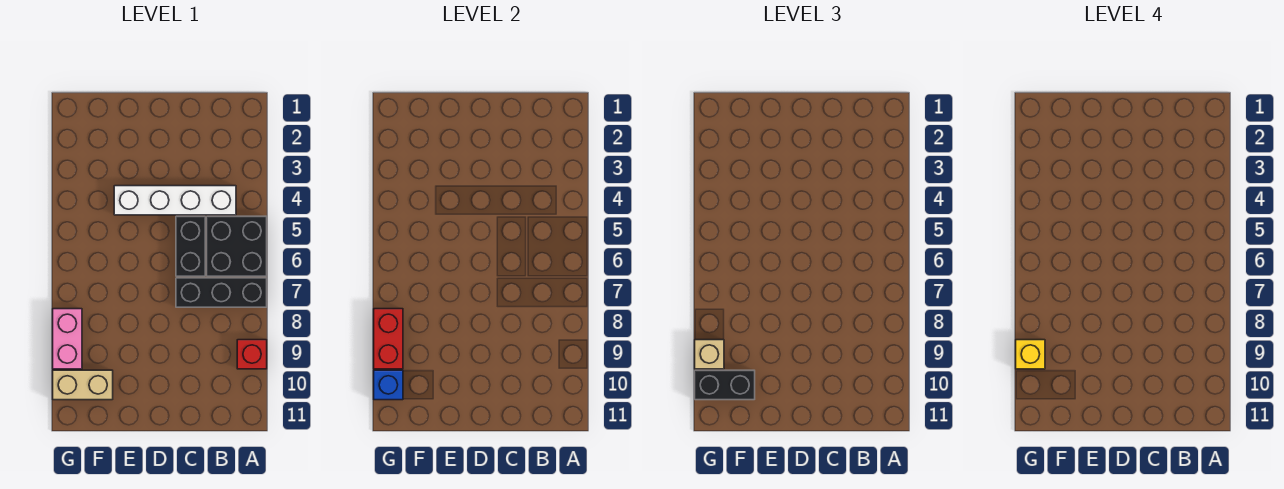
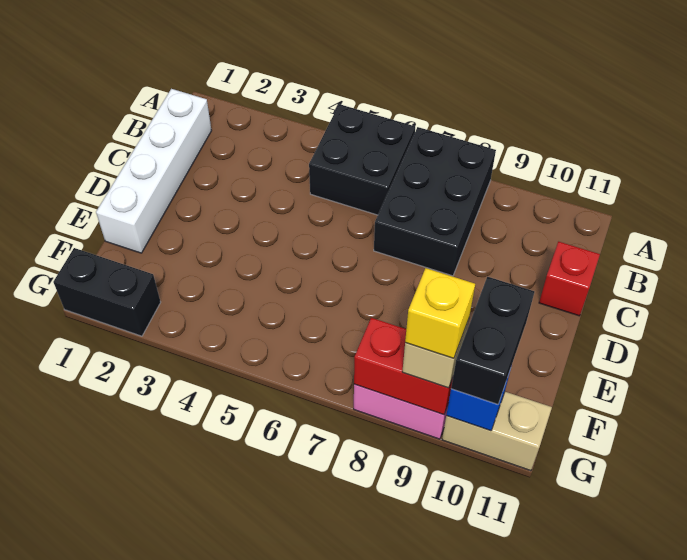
black 1x3 brick [176,278,267,307] -> black 2x3 brick [374,127,496,276]
red 1x1 brick [237,340,267,369] -> red 1x1 brick moved to [539,242,600,316]
white 1x4 brick [114,186,236,215] -> white 1x4 brick moved to [96,89,212,253]
black 1x2 brick [176,216,205,276] -> black 1x2 brick moved to [53,248,161,336]
tan 1x2 brick [53,370,113,400] -> tan 1x2 brick turned to [442,392,552,471]

